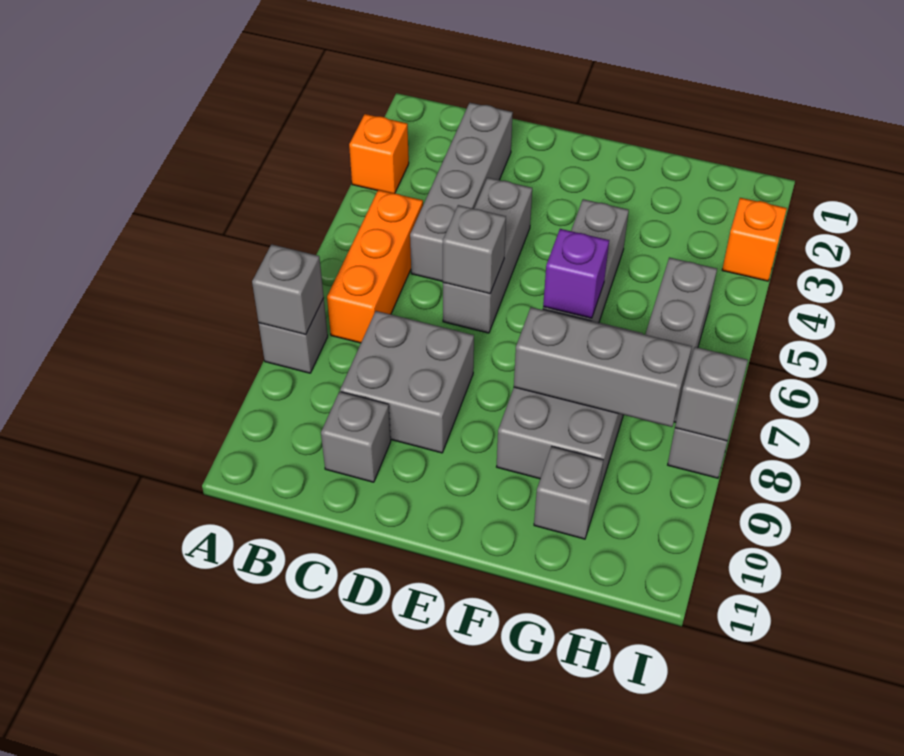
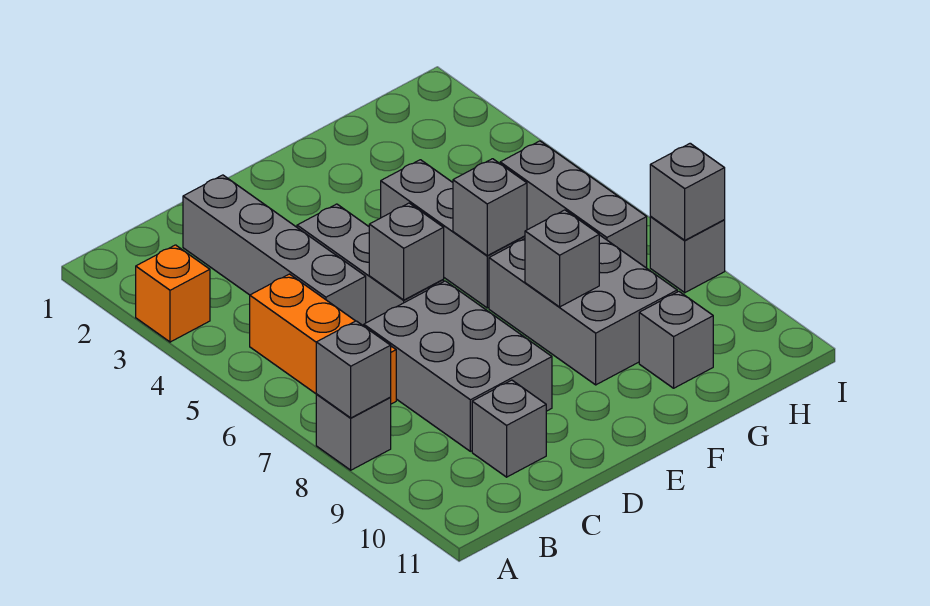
grey 2x2 brick [340,311,474,453] -> grey 2x3 brick [364,281,552,451]
purple 1x1 brick [543,229,609,318] -> grey 1x1 brick [453,159,527,256]
grey 1x3 brick [514,307,692,427] -> grey 1x1 brick [525,210,599,307]
orange 1x1 brick [722,198,787,281] -> none

